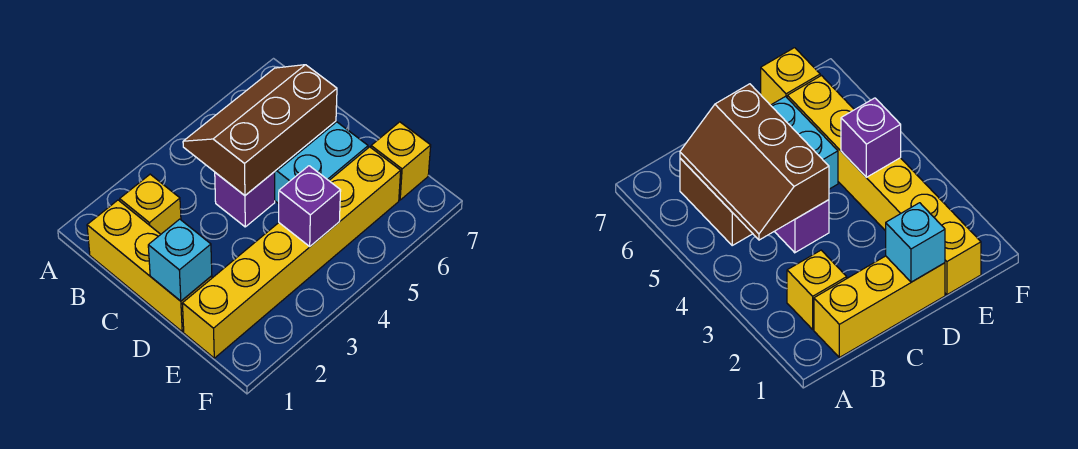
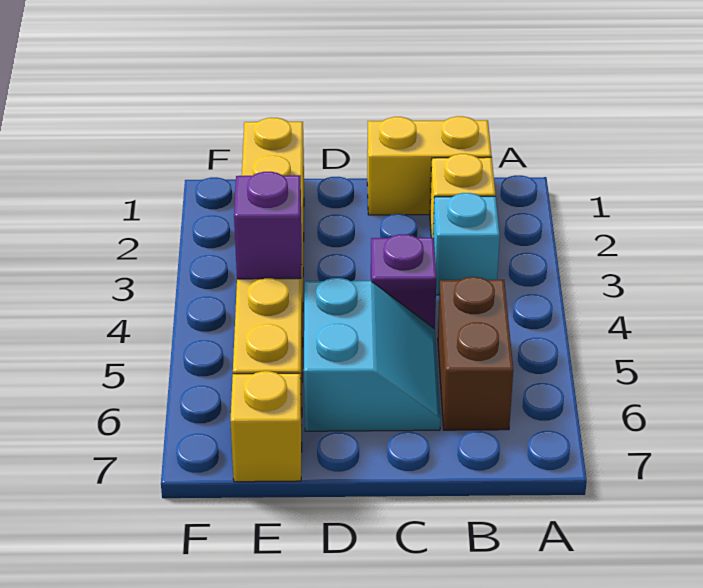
yellow 1x3 brick [87,200,212,332] -> yellow 1x2 brick [367,116,492,215]
brown 2x3 slope [183,65,337,195] -> none
cyan 1x1 brick [148,219,212,301] -> cyan 1x1 brick moved to [433,193,500,295]

